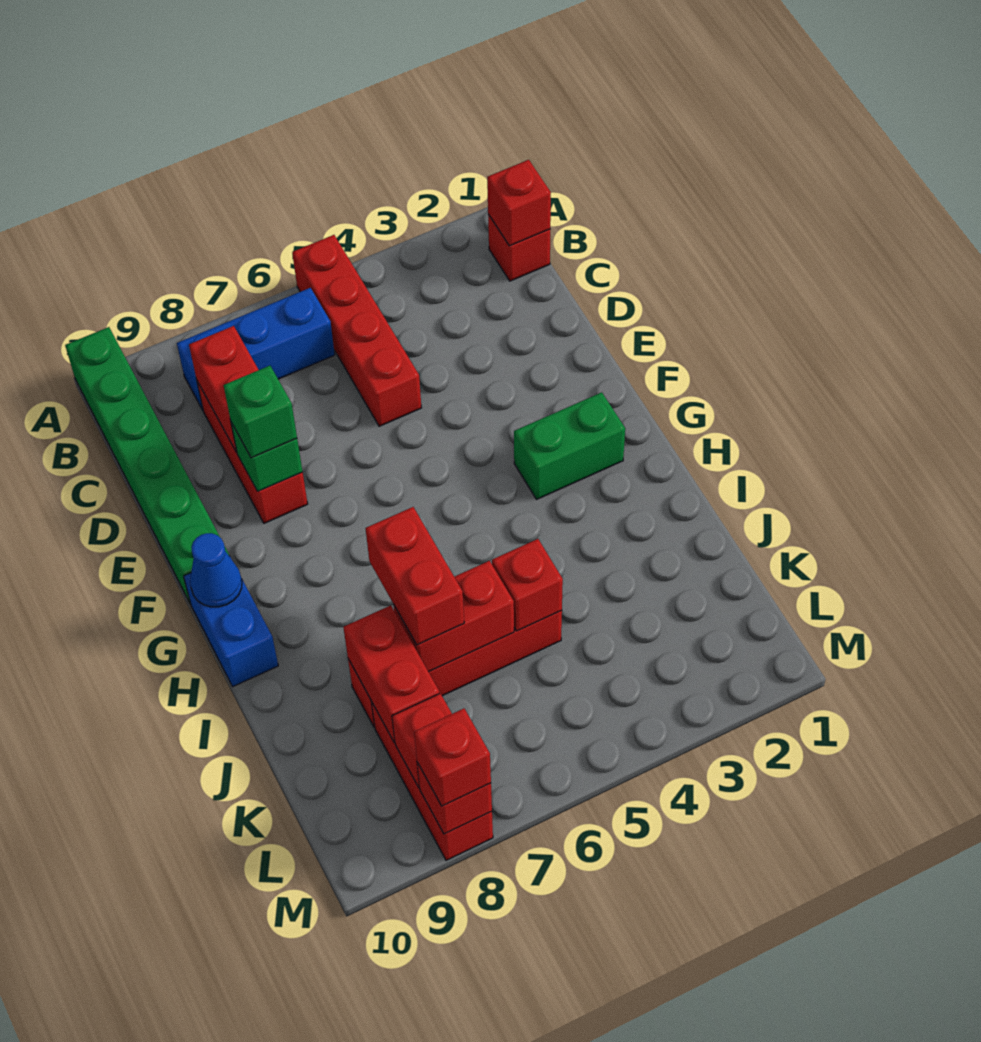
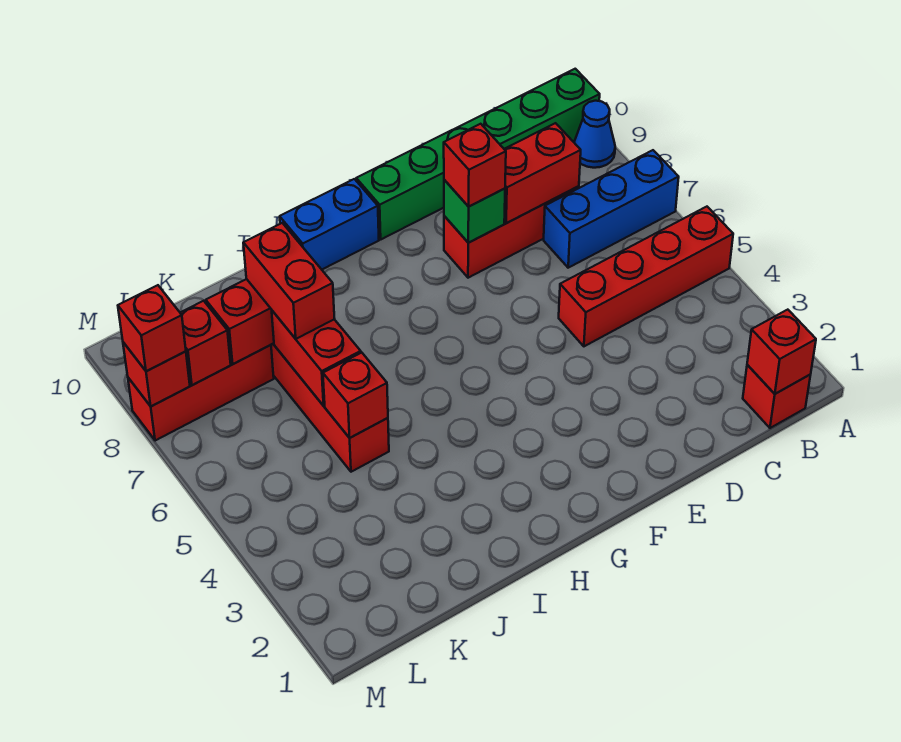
blue 1x3 brick [177,288,335,410] -> blue 1x3 brick turned to [544,150,679,268]
green 1x1 brick [224,366,297,458] -> red 1x1 brick [444,124,506,207]
green 1x2 brick [514,392,625,500] -> none
blue 1x1 cone [190,533,242,607] -> blue 1x1 cone moved to [574,101,615,168]
red 1x2 brick [366,507,464,645] -> red 1x2 brick turned to [243,223,335,339]

